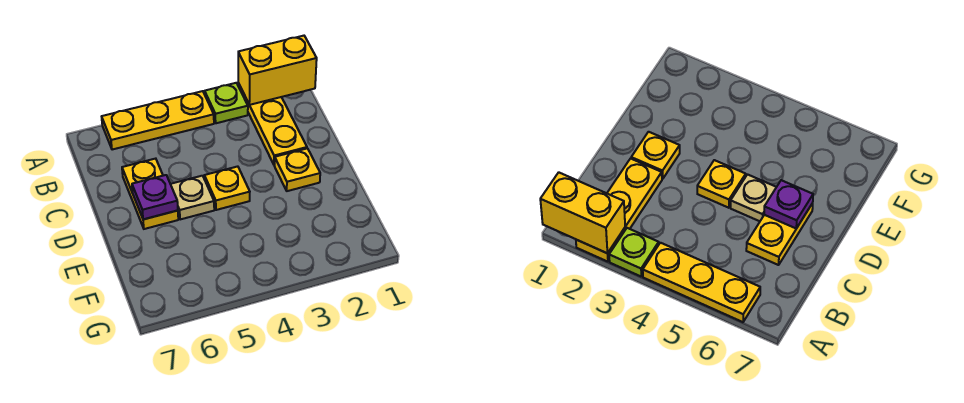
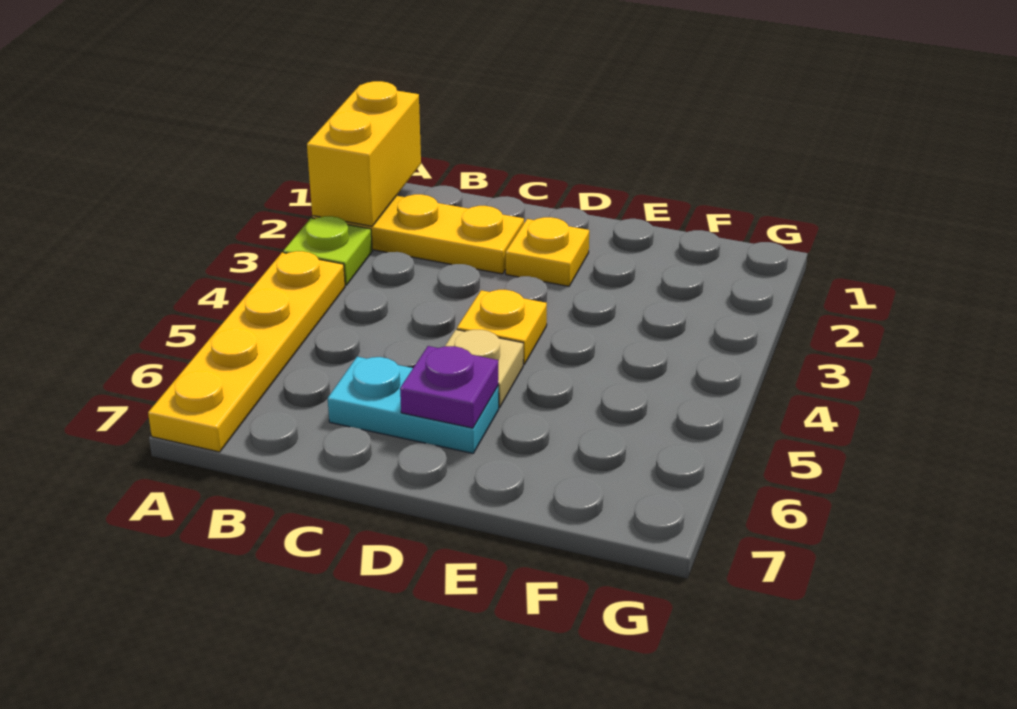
yellow 1x3 plate [102,91,214,150] -> yellow 1x4 plate [148,251,345,452]
yellow 1x2 plate [122,159,178,229] -> cyan 1x2 plate [328,357,499,453]

